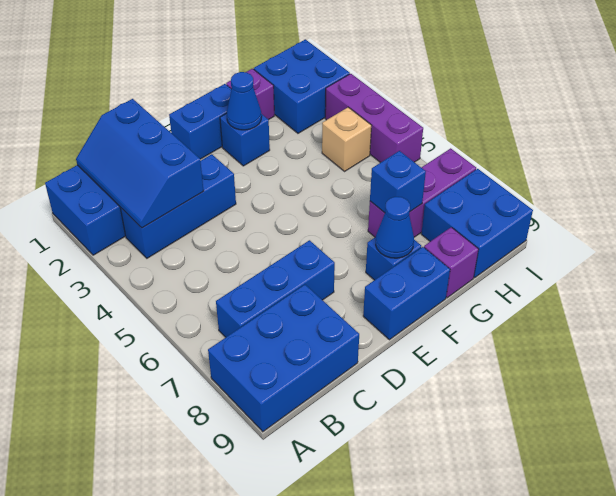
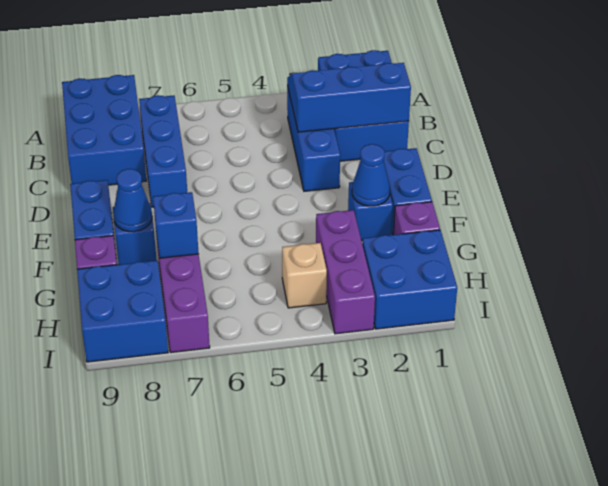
purple 1x3 brick [325,74,423,163] -> purple 1x3 brick turned to [316,210,375,334]

